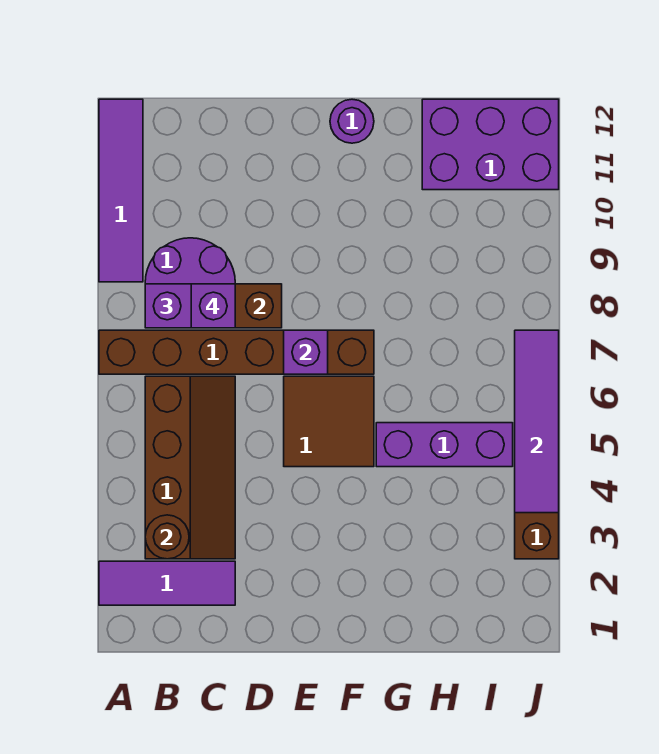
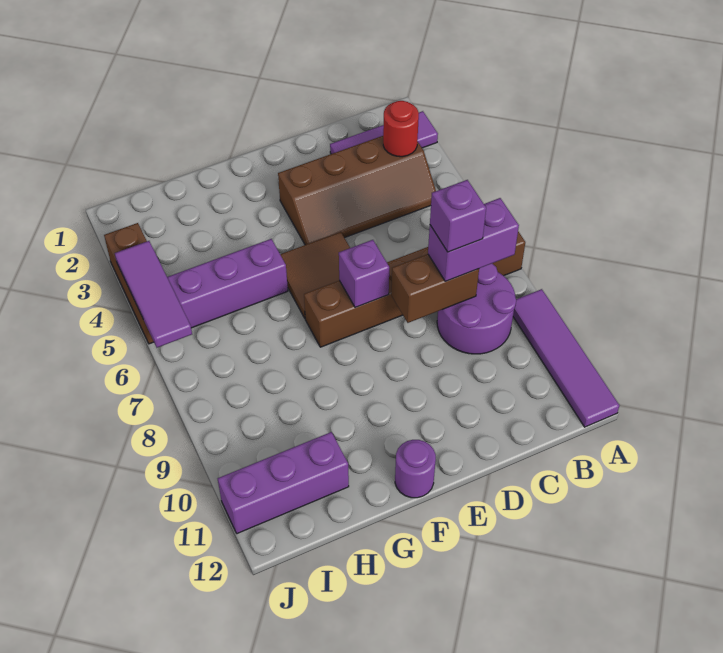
brown 2x4 slope [145,376,235,559] -> brown 2x4 slope turned to [278,136,436,245]
brown 1x1 round brick [145,515,189,559] -> red 1x1 round brick [383,101,419,157]
purple 2x3 brick [422,99,559,190] -> purple 1x3 brick [218,432,349,534]
purple 1x4 tile [515,330,559,513] -> purple 1x3 tile [115,241,192,348]

